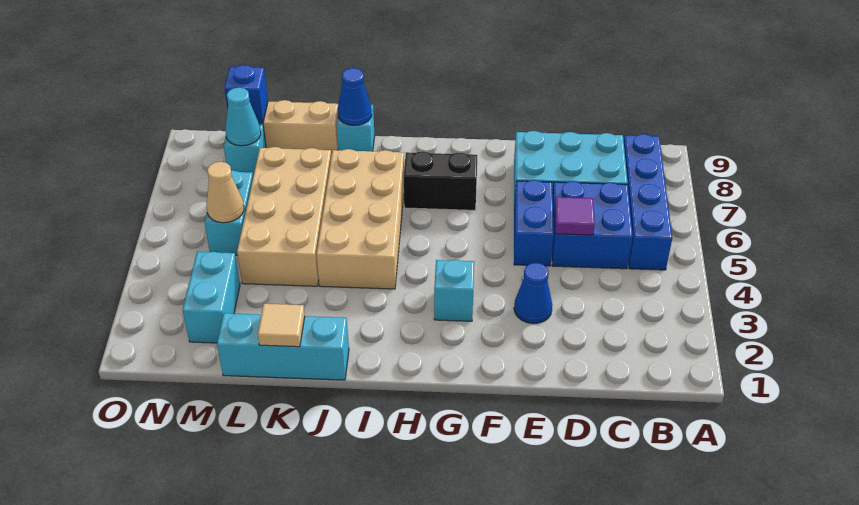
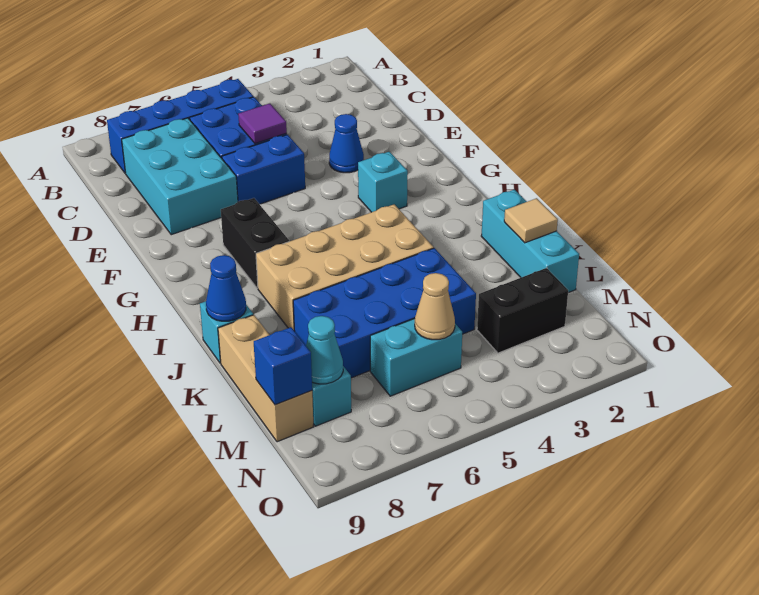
tan 2x4 brick [237,147,331,286] -> blue 2x4 brick [293,248,476,378]
cyan 1x2 brick [183,252,240,343] -> black 1x2 brick [477,268,568,353]

